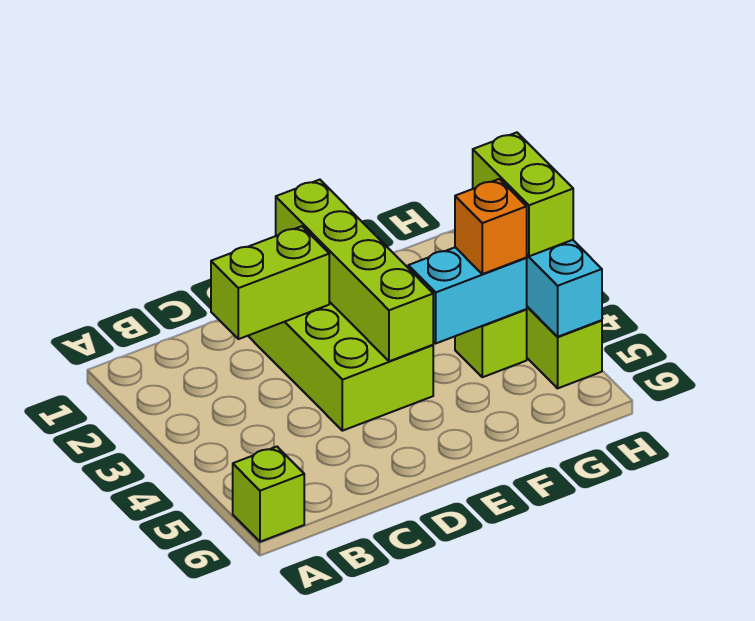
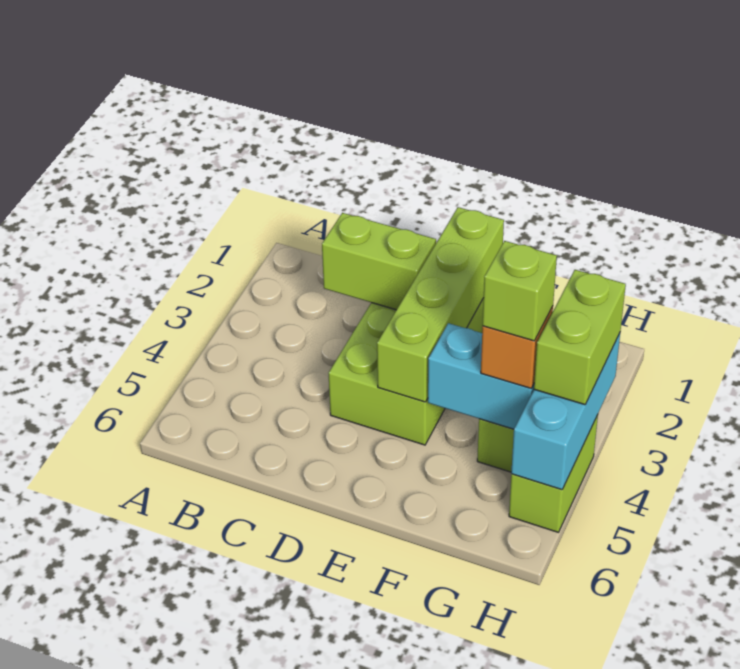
lime 1x1 brick [233,447,304,542] -> lime 1x1 brick moved to [483,241,557,341]

